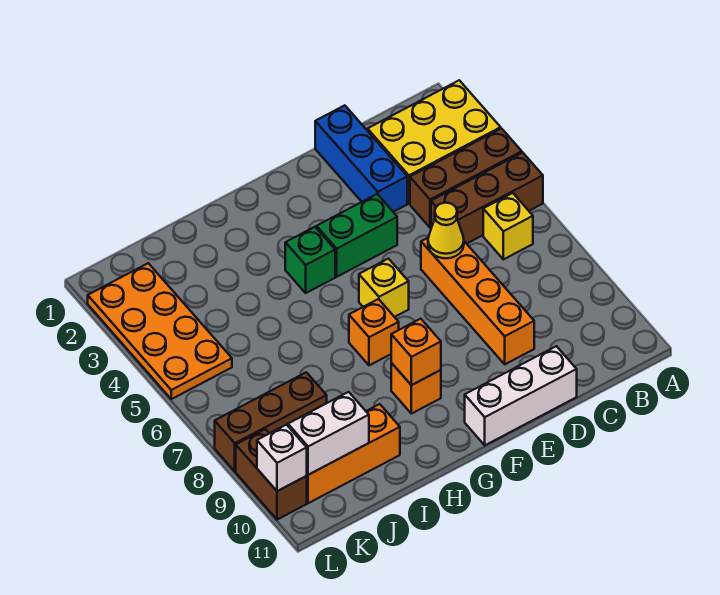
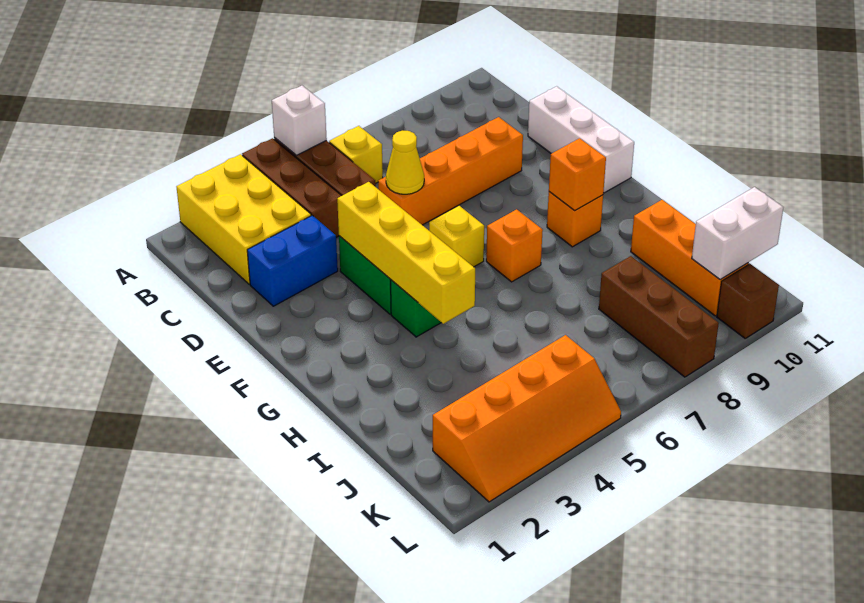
blue 1x3 brick [315,105,407,212] -> blue 1x2 brick [247,215,338,306]
none -> yellow 1x4 brick [337,182,475,324]
white 1x2 brick [288,392,369,475] -> white 1x2 brick turned to [692,187,783,280]
orange 2x4 plate [88,263,232,399] -> orange 2x4 slope [433,335,621,502]
brown 1x2 brick [236,429,307,520] -> brown 1x1 brick [717,264,779,338]
white 1x1 brick [257,425,307,491] -> white 1x1 brick moved to [272,86,327,155]

